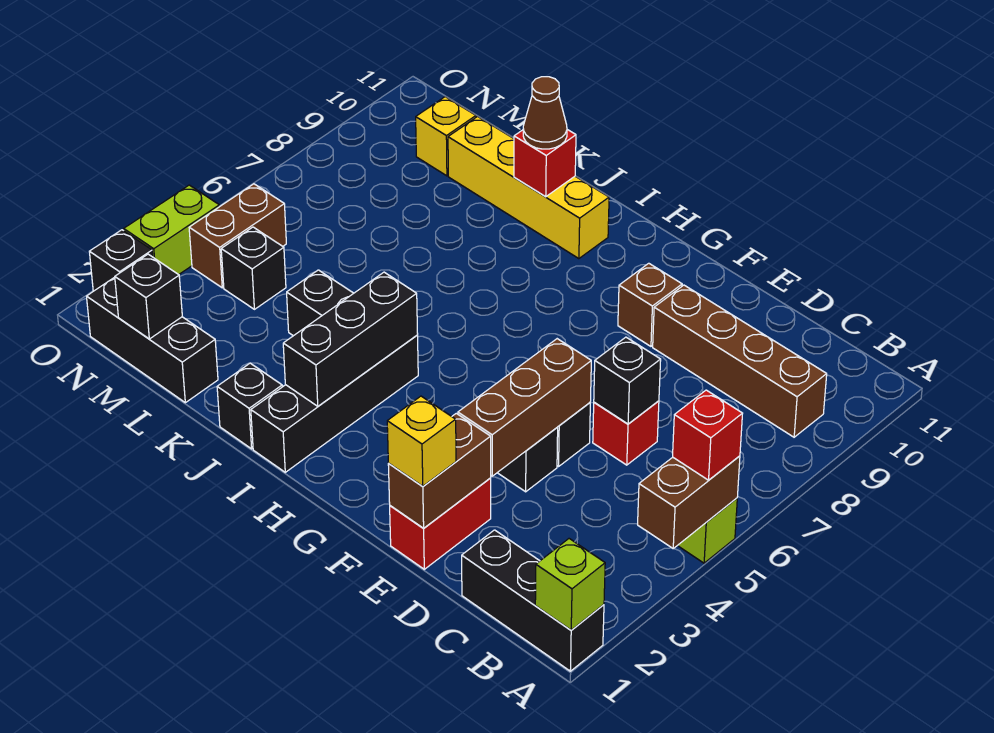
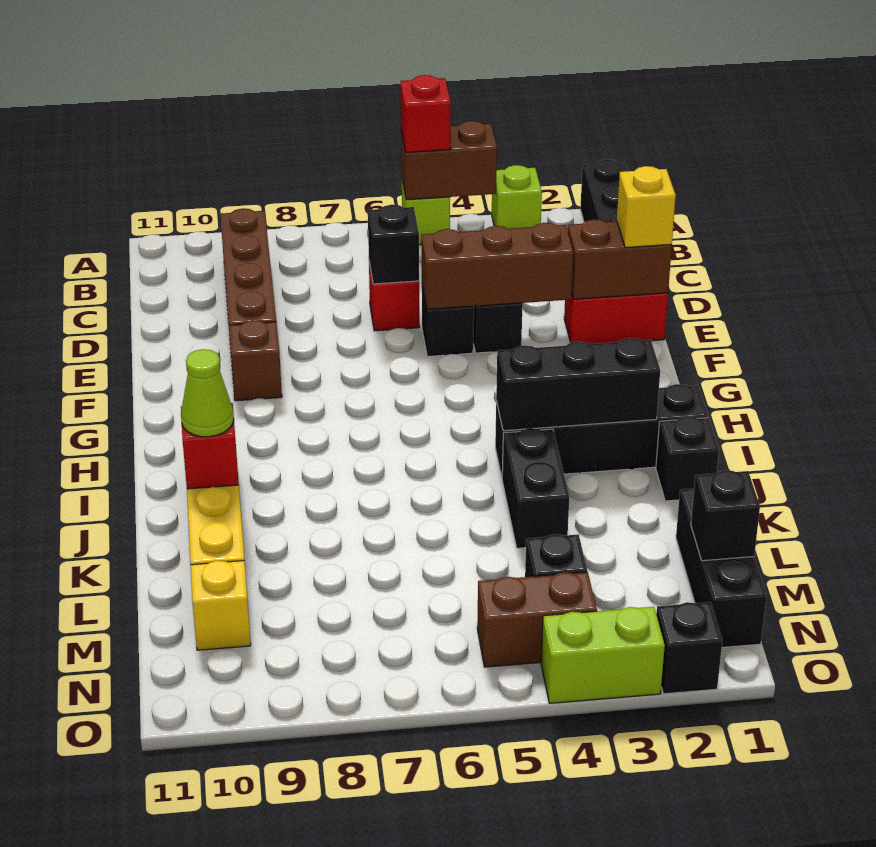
lime 1x1 brick [535,539,605,630] -> lime 1x1 brick moved to [492,165,542,229]
brown 1x1 cone [523,77,567,149] -> lime 1x1 cone [181,349,234,437]

